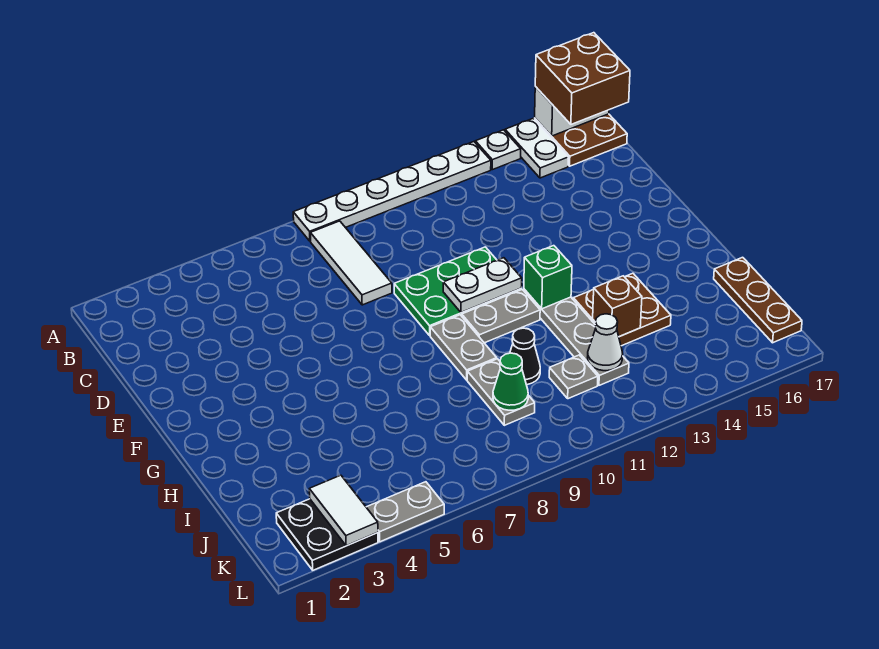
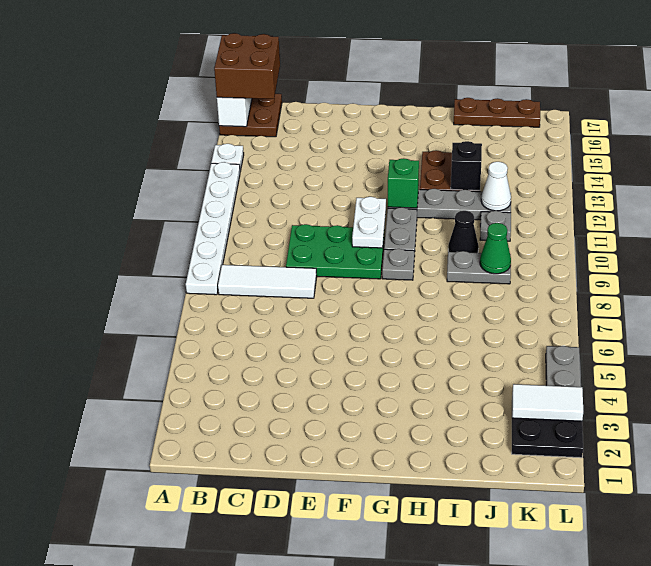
white 1x2 plate [505,119,568,178] -> none
green 2x3 plate [394,247,521,335] -> green 2x3 plate turned to [286,224,384,279]
grey 1x2 plate [430,315,497,380] -> grey 1x1 plate [382,249,414,280]
brown 1x1 brick [593,276,642,337] -> black 1x1 brick [451,141,482,190]

